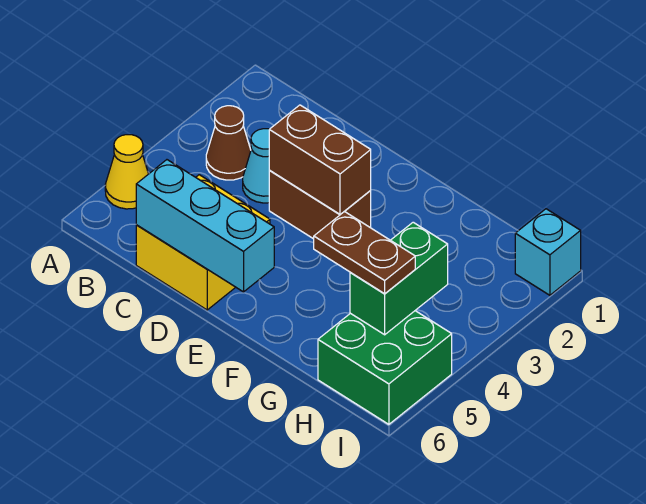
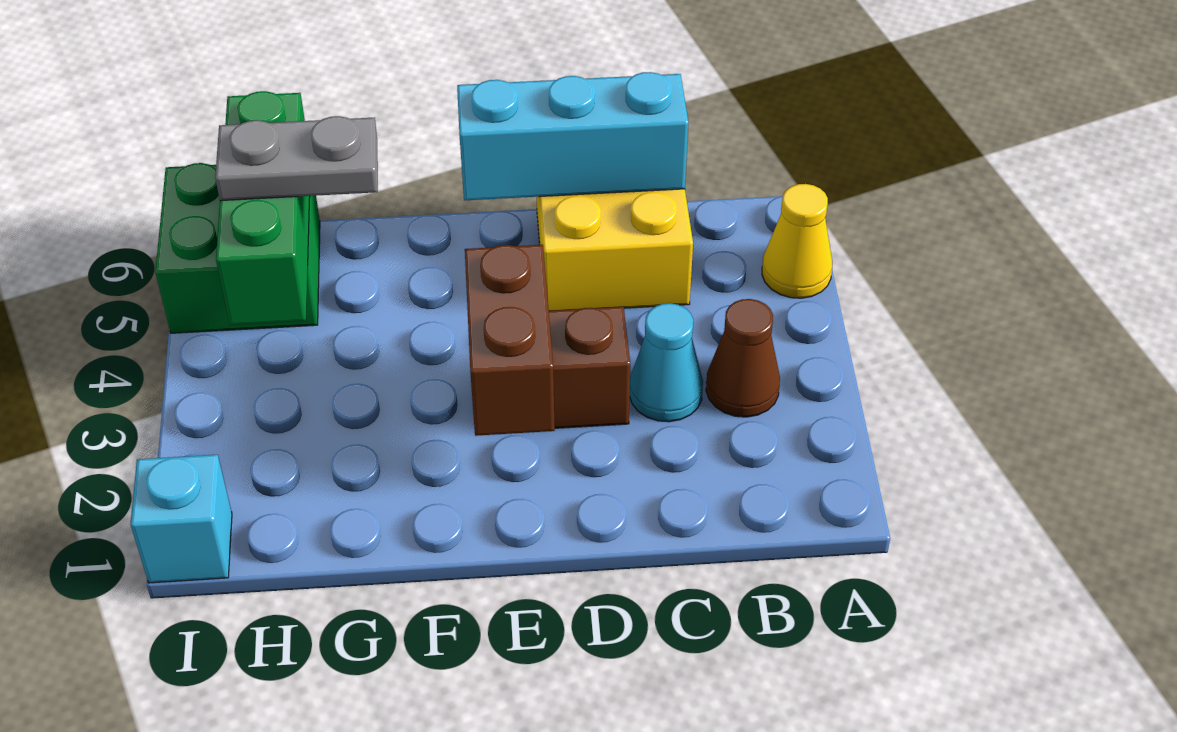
brown 1x2 brick [269,105,371,214] -> brown 1x2 brick turned to [465,245,555,436]
brown 1x2 plate [314,211,415,294] -> grey 1x2 plate [215,116,378,201]
green 1x2 brick [350,222,448,335] -> green 1x3 brick [216,91,310,325]

